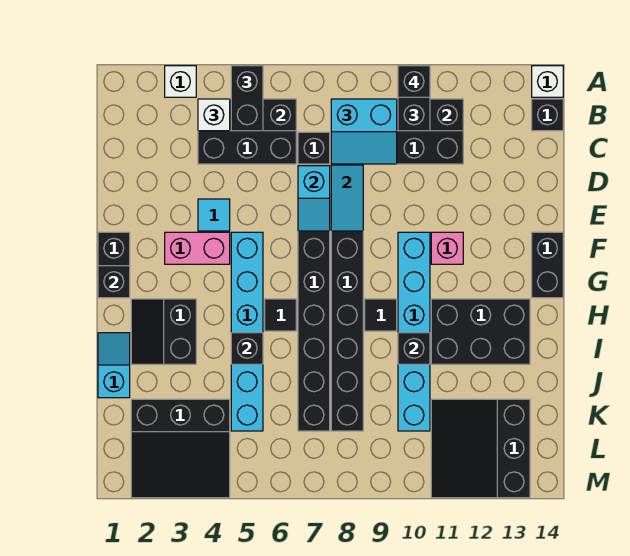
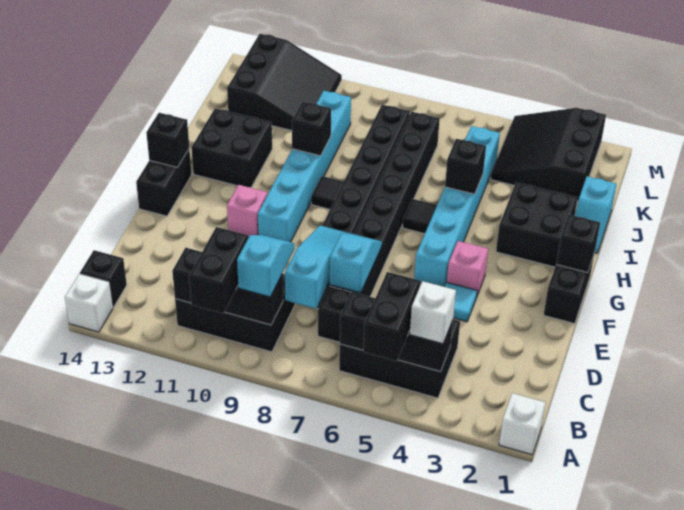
white 1x1 brick [165,66,196,97] -> white 1x1 brick moved to [499,393,546,455]
black 1x1 brick [398,66,430,97] -> black 1x1 brick moved to [146,113,189,167]
cyan 2x2 slope [331,99,397,164] -> cyan 1x2 slope [237,235,295,297]
pink 1x2 brick [165,232,230,264] -> pink 1x1 brick [447,241,488,296]
black 2x2 slope [131,299,196,364] -> black 2x2 brick [496,182,577,267]
black 2x3 brick [431,299,530,364] -> black 2x2 brick [191,108,272,187]
black 3x3 slope [131,399,230,498] -> black 3x3 slope turned to [491,108,606,201]

